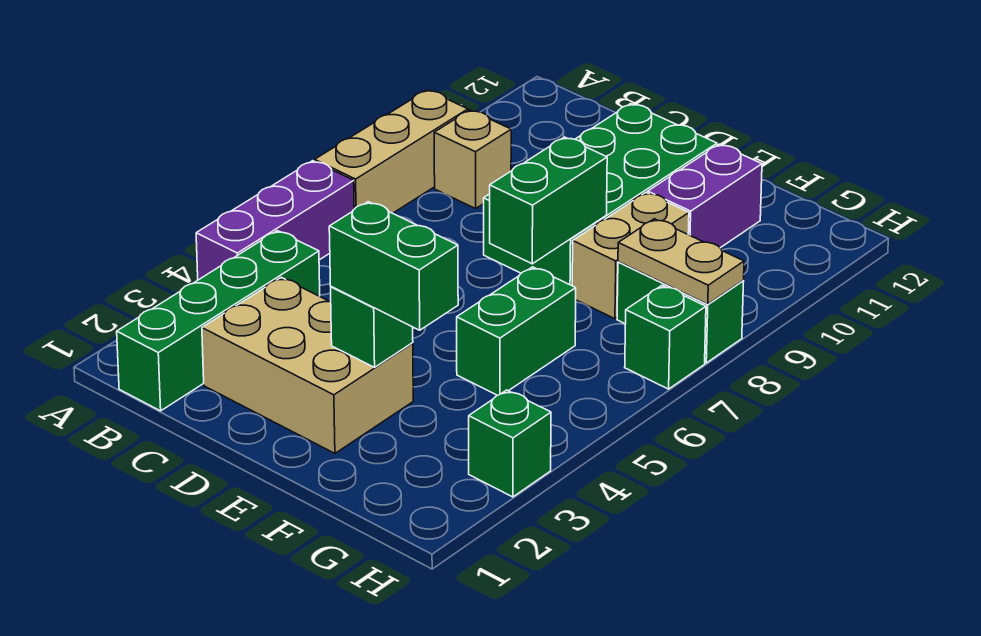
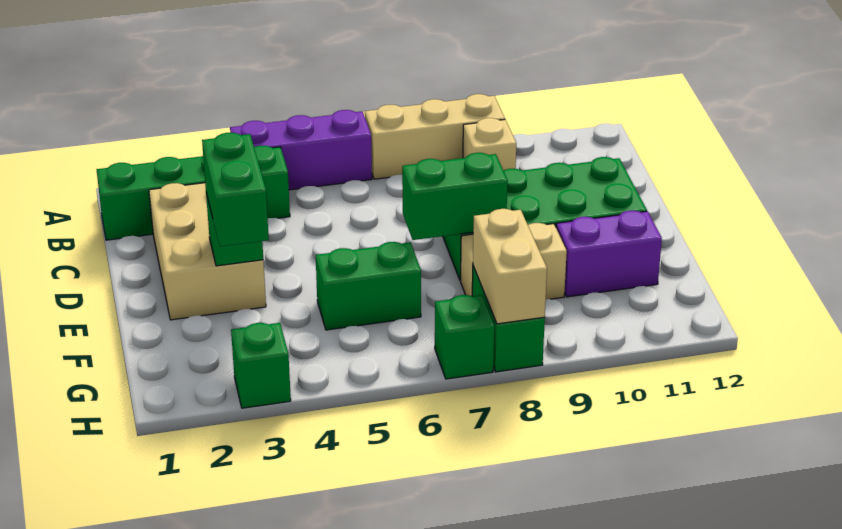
tan 1x2 plate [618,219,744,304] -> tan 1x2 brick [473,209,547,324]

